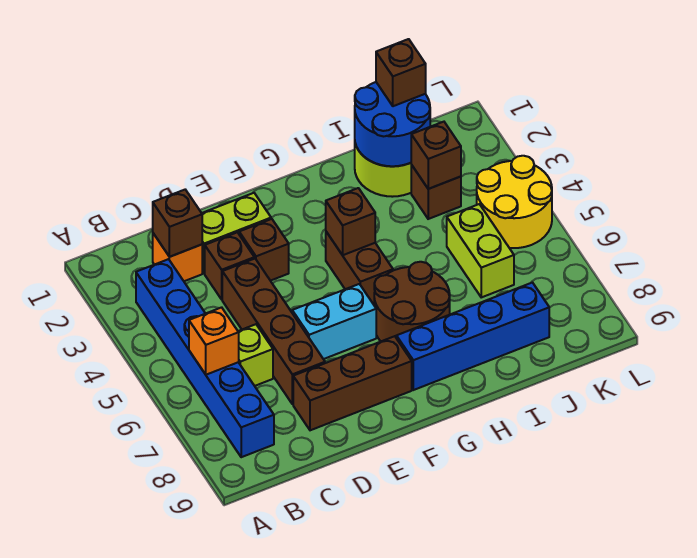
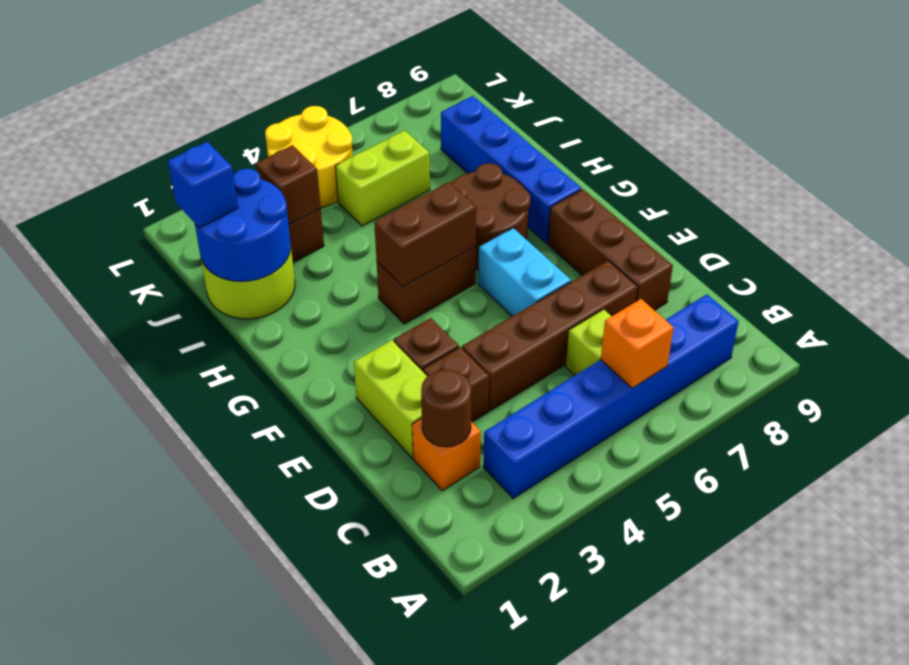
brown 1x1 brick [153,190,202,257] -> brown 1x1 round brick [421,370,471,447]
brown 1x1 brick [326,188,375,255] -> brown 1x2 brick [374,182,476,287]
brown 1x1 brick [376,39,426,106] -> blue 1x1 brick [168,142,238,228]

